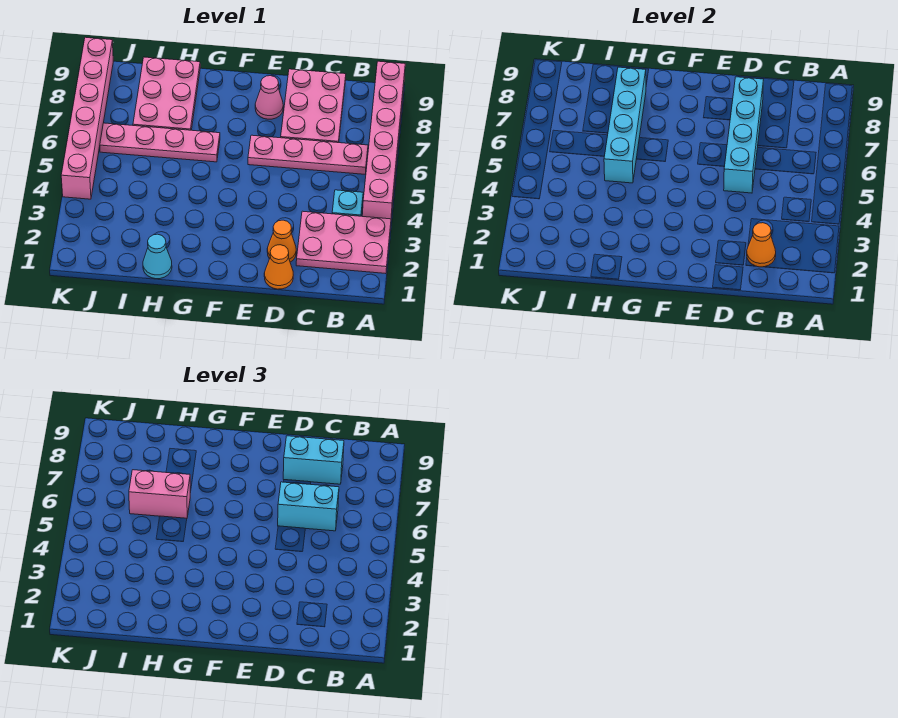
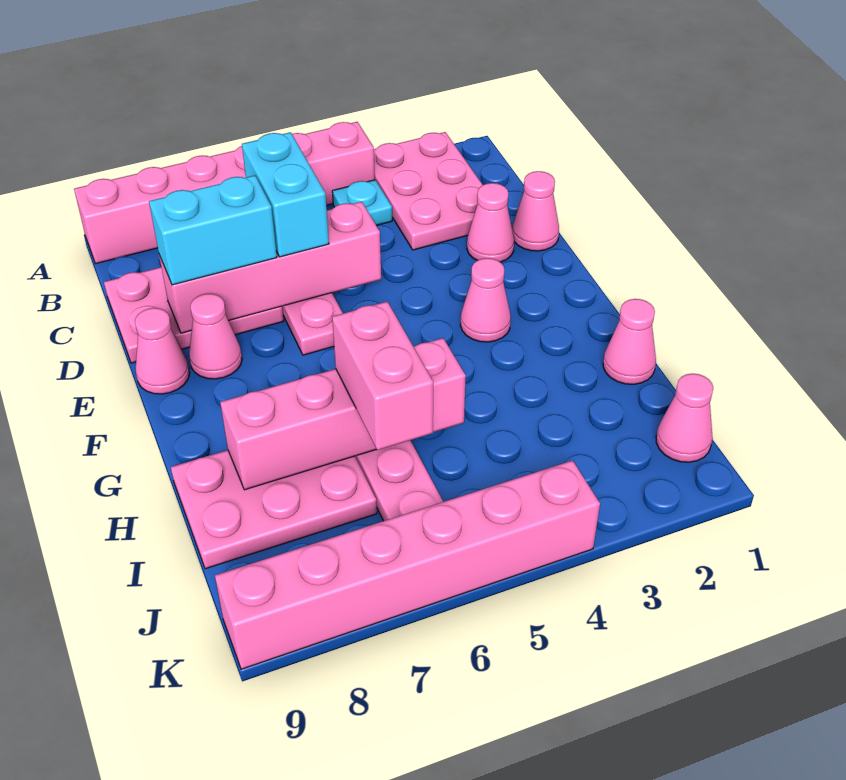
orange 1x1 cone [747,223,776,267] -> none
cyan 1x2 brick [283,436,344,484] -> cyan 1x2 brick turned to [149,175,277,285]
orange 1x1 cone [264,245,293,289] -> pink 1x1 cone [512,171,559,251]
orange 1x1 cone [267,220,296,262] -> pink 1x1 cone [467,183,514,262]
cyan 1x4 brick [724,77,764,193] -> pink 1x4 brick [159,202,381,333]
none -> pink 1x1 cone [135,308,190,394]
none -> pink 1x1 cone [460,258,511,342]
cyan 1x1 cone [143,234,172,279] -> pink 1x1 cone [603,299,656,384]
cyan 1x4 brick [604,67,646,183] -> pink 1x4 brick [220,338,466,490]
none -> pink 1x1 cone [656,373,713,462]

